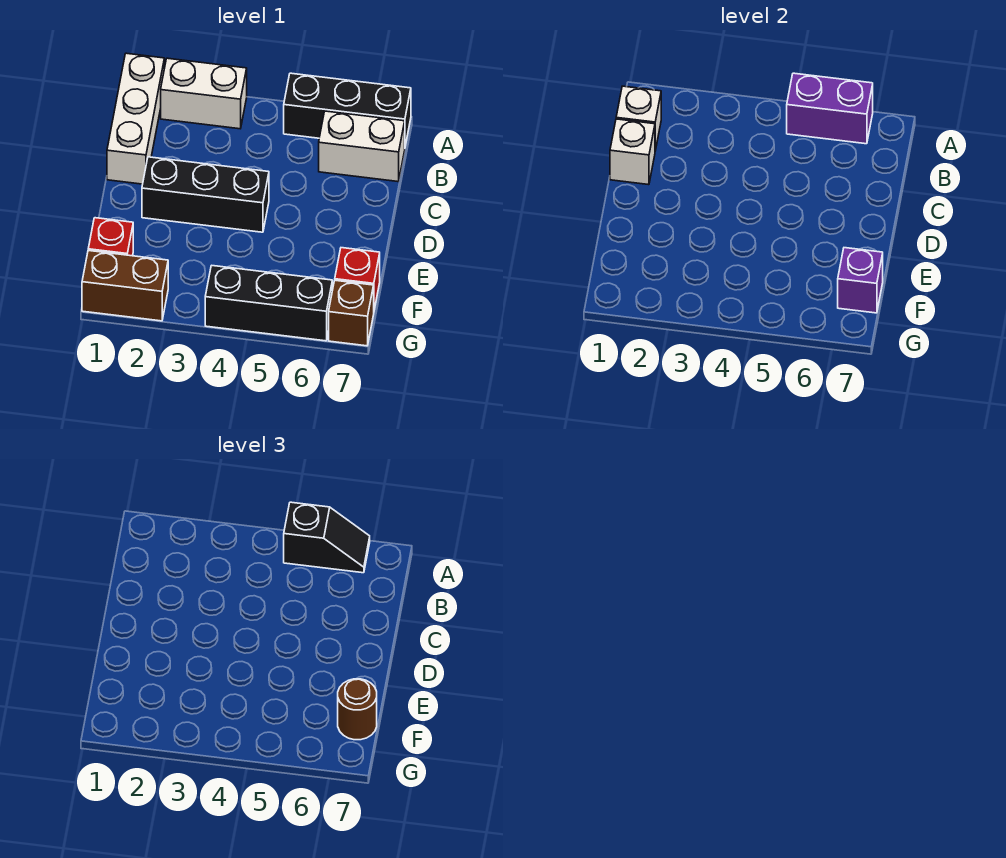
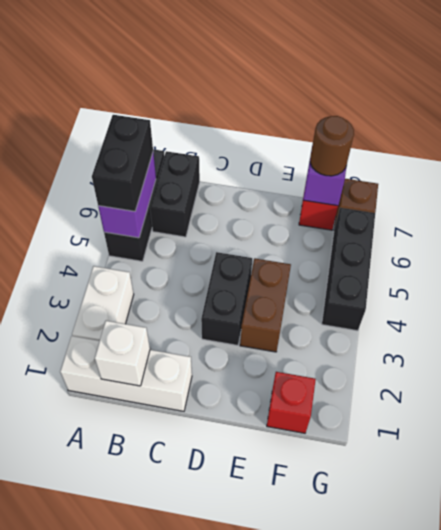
black 1x2 slope [284,502,370,573] -> black 1x2 brick [92,115,153,211]
white 1x2 brick [319,111,405,182] -> black 1x2 brick [150,151,200,237]
white 1x1 brick [610,119,655,185] -> none
black 1x3 brick [142,157,269,232] -> black 1x2 brick [201,252,252,345]
brown 1x2 brick [82,251,168,321] -> brown 1x2 brick moved to [240,259,291,352]

